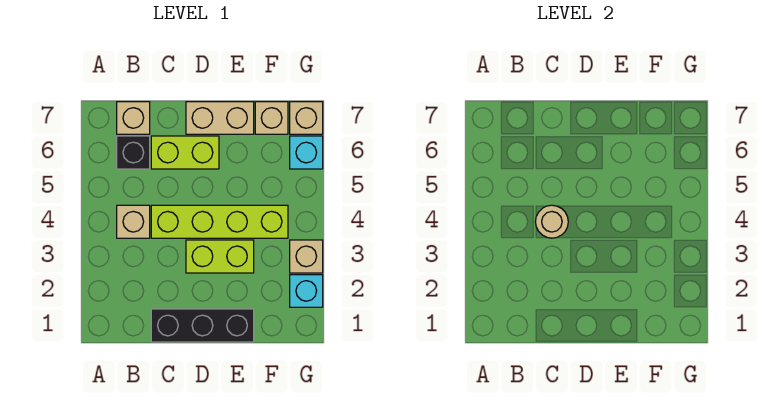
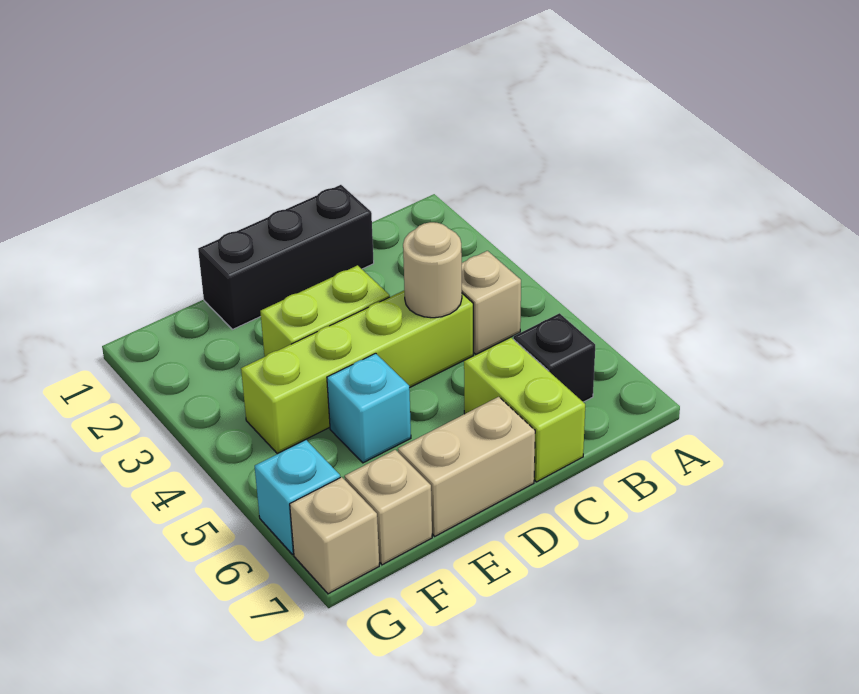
tan 1x1 brick [117,102,150,134] -> none
lime 1x2 brick [151,136,219,169] -> lime 1x2 brick turned to [464,338,585,482]
cyan 1x1 brick [290,275,323,307] -> cyan 1x1 brick moved to [327,353,411,463]
tan 1x1 brick [290,240,323,273] -> none

